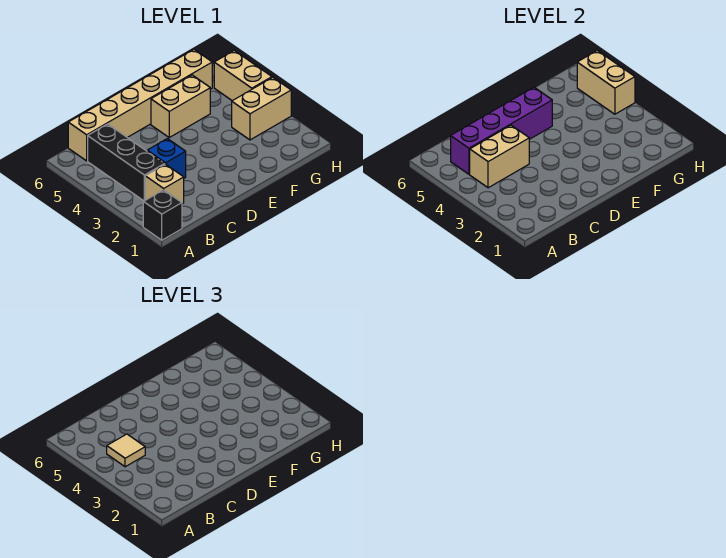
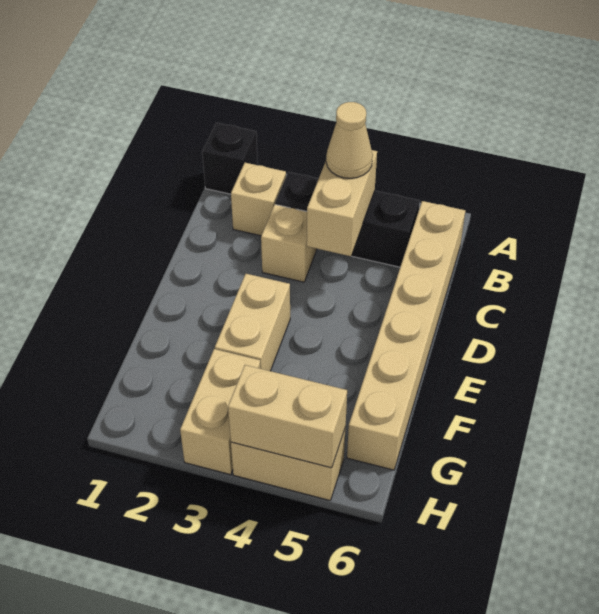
tan 1x1 tile [107,434,145,467] -> tan 1x1 cone [326,102,373,178]
purple 1x4 brick [451,87,552,174] -> none
blue 1x1 brick [147,139,186,178] -> tan 1x1 brick [261,205,317,282]
tan 1x2 brick [151,75,210,137] -> tan 1x2 brick moved to [215,274,290,371]

